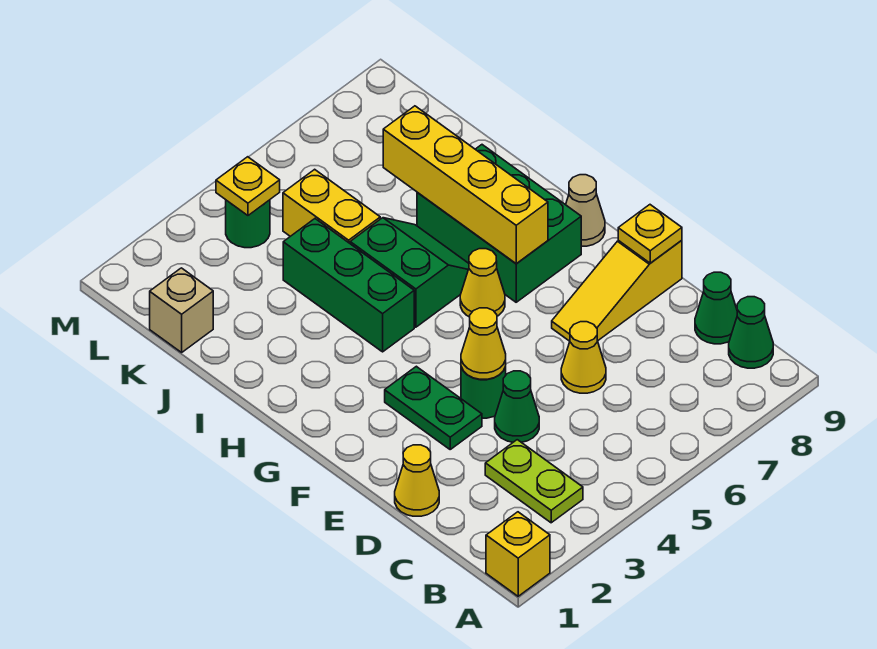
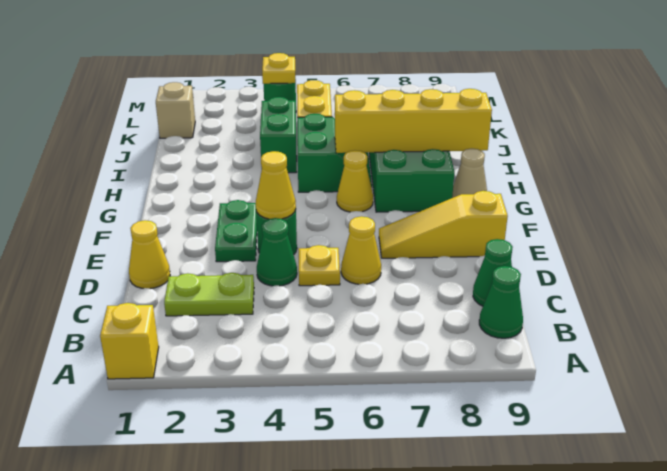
lime 1x2 plate [485,440,583,523] -> lime 1x2 plate turned to [164,273,254,316]
yellow 1x1 plate [618,205,682,263] -> yellow 1x1 plate moved to [299,245,340,286]
yellow 1x4 brick [383,106,548,263] -> yellow 1x4 brick turned to [335,89,492,153]
green 1x3 brick [283,219,414,352] -> green 1x2 brick [260,97,297,173]

